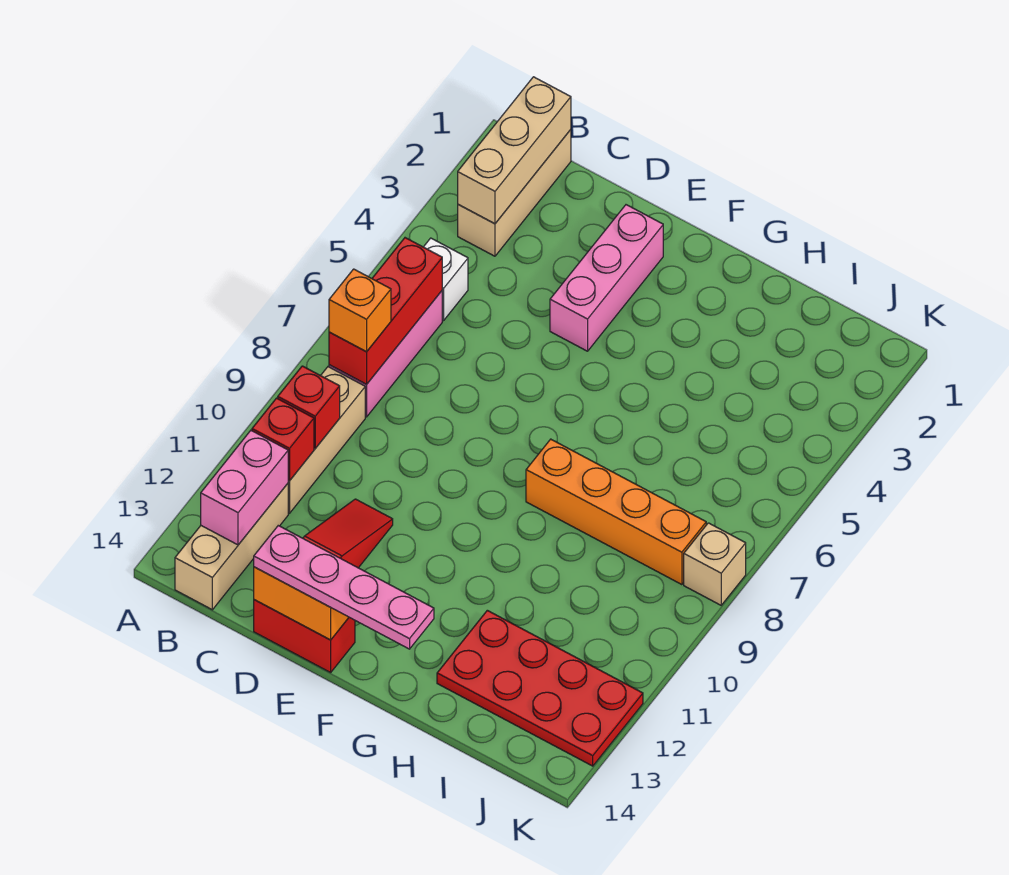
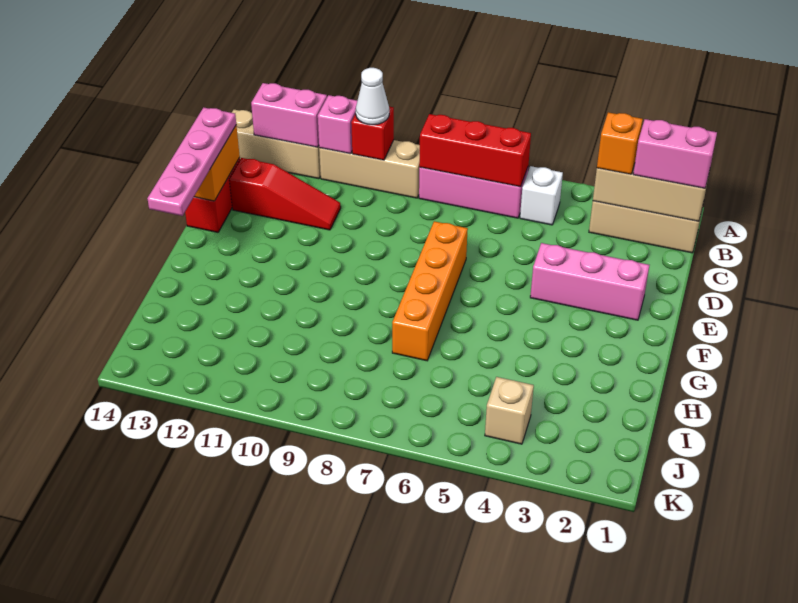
none -> pink 1x2 brick [633,119,717,188]
orange 1x1 brick [329,269,391,352] -> orange 1x1 brick moved to [597,112,643,174]
none -> white 1x1 cone [356,68,389,125]
red 1x1 brick [252,398,314,481] -> pink 1x1 brick [318,95,357,154]
orange 1x4 brick [526,439,706,585] -> orange 1x4 brick moved to [392,221,468,361]
red 2x4 plate [437,610,643,766] -> none
tan 1x1 brick [684,523,746,605] -> tan 1x1 brick moved to [485,377,534,444]

